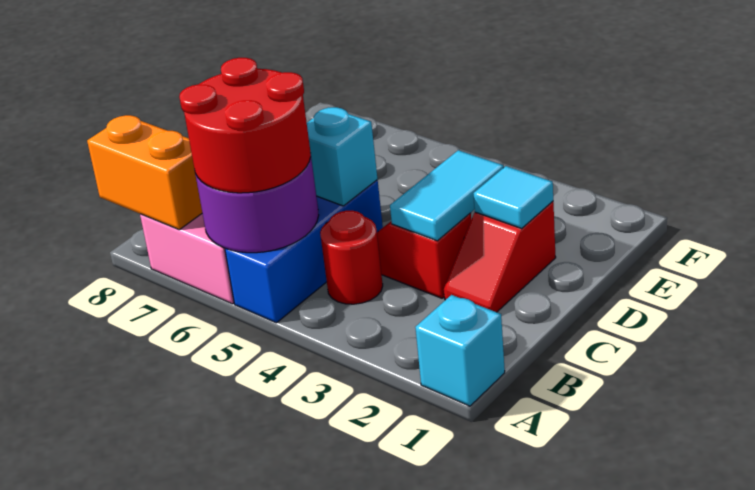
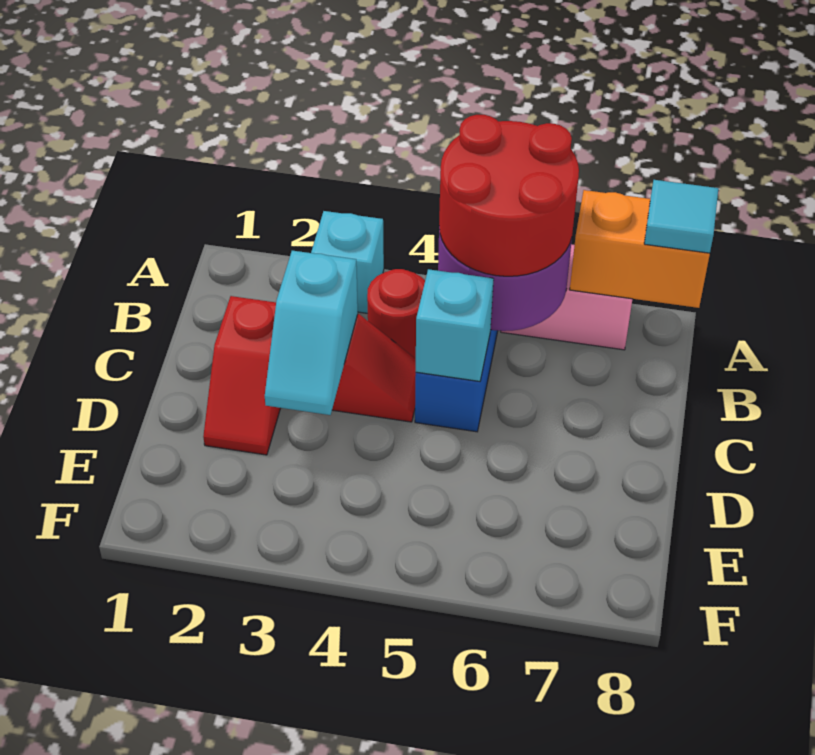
cyan 1x1 brick [415,295,505,406] -> cyan 1x1 brick moved to [311,211,384,313]
red 1x2 slope [444,201,556,312] -> red 1x2 slope turned to [203,296,280,455]
cyan 1x2 tile [390,150,504,241] -> cyan 1x2 slope [265,251,358,415]
cyan 1x1 tile [473,166,553,229] -> cyan 1x1 tile moved to [644,180,718,253]

